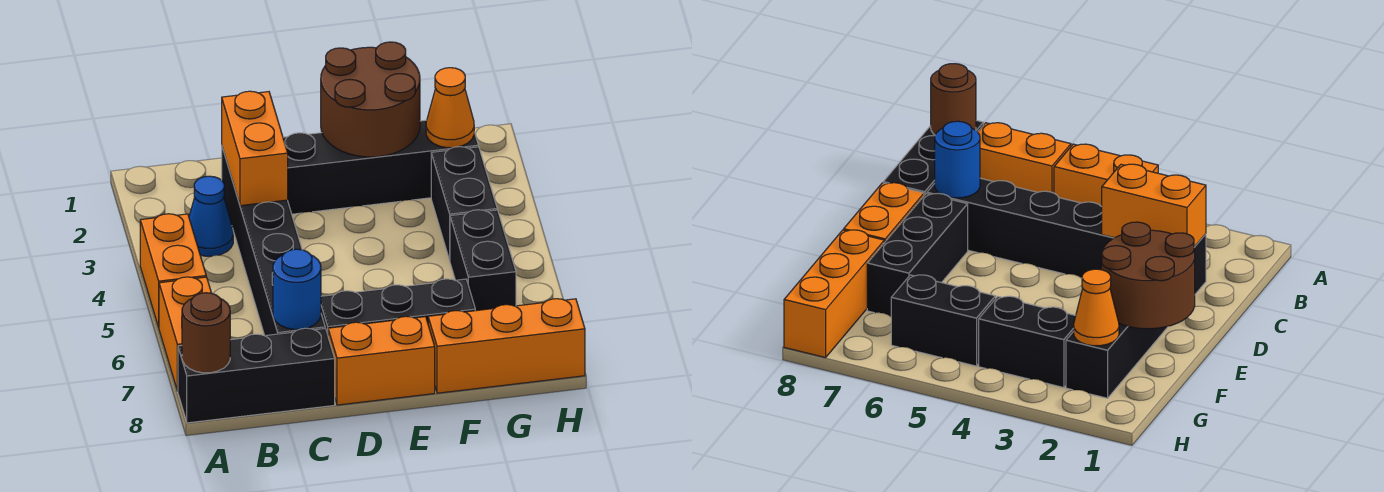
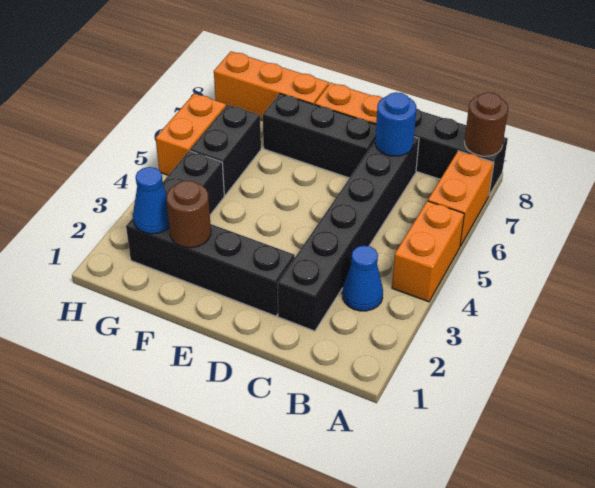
orange 1x2 brick [222,91,288,206] -> orange 1x2 brick moved to [156,93,226,175]
brown 2x2 round brick [321,42,420,157] -> brown 1x1 round brick [166,181,211,248]
orange 1x1 cone [426,68,474,148] -> blue 1x1 cone [133,167,169,234]

